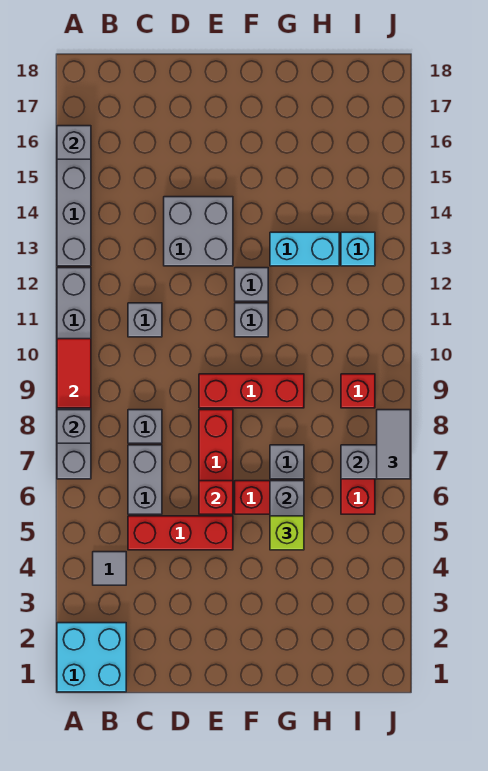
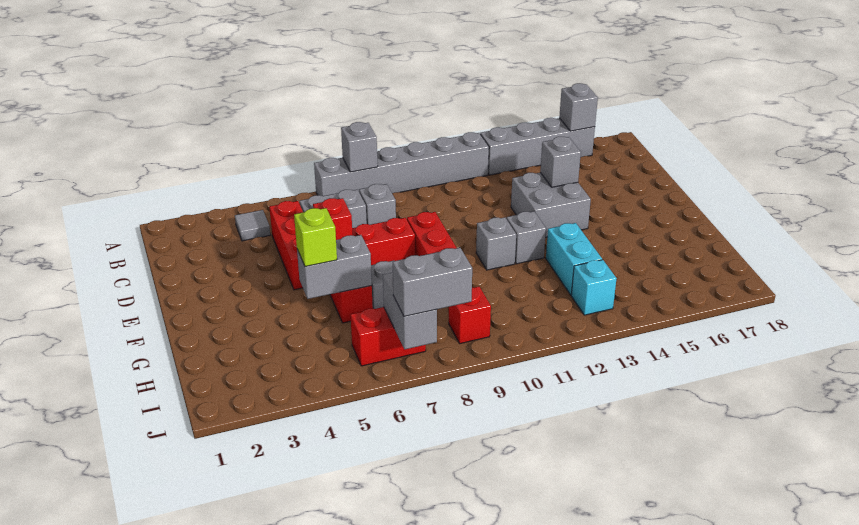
cyan 2x2 brick [57,623,126,692] -> none
red 1x2 tile [57,339,91,408] -> none
grey 1x1 brick [128,303,162,337] -> grey 1x1 brick moved to [540,137,581,187]
grey 1x2 tile [377,410,410,479] -> grey 1x2 brick [393,248,472,316]

